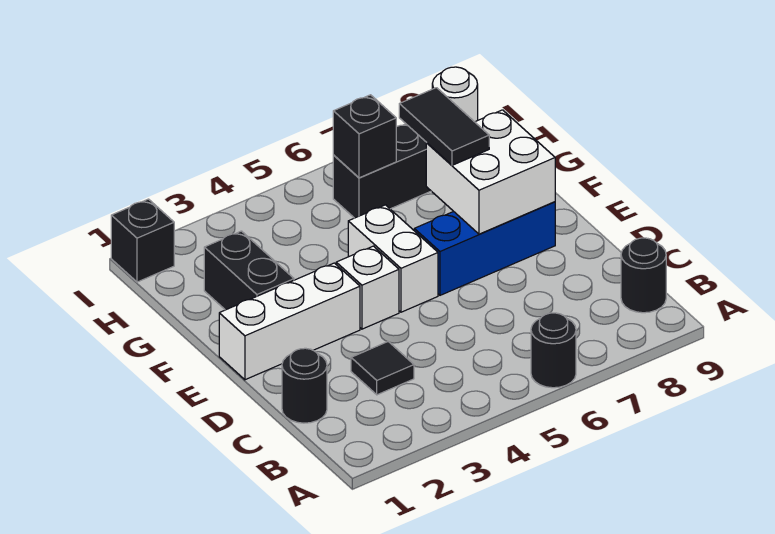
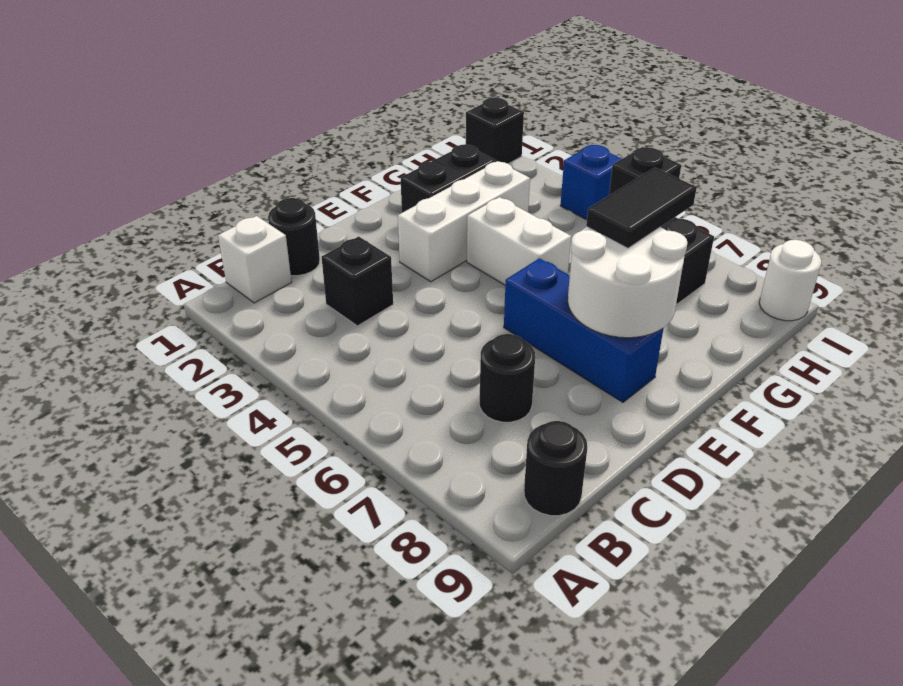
black 1x1 round brick [531,313,576,388] -> black 1x1 round brick moved to [480,334,535,422]
black 1x1 tile [351,342,414,395] -> black 1x1 brick [322,236,393,326]
white 1x3 brick [219,263,360,380] -> white 1x3 brick turned to [398,161,530,282]
white 1x1 brick [336,246,399,329] -> white 1x1 brick moved to [218,216,292,303]
white 1x2 brick [348,205,438,312] -> white 1x2 brick turned to [467,197,571,285]
white 2x2 brick [426,110,555,234] -> white 2x2 round brick [568,227,687,338]
none -> blue 1x1 brick [560,145,622,220]

